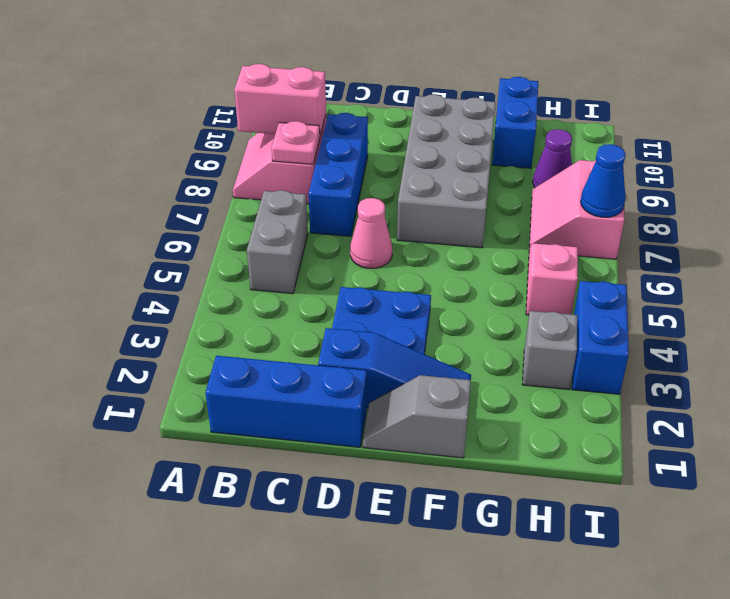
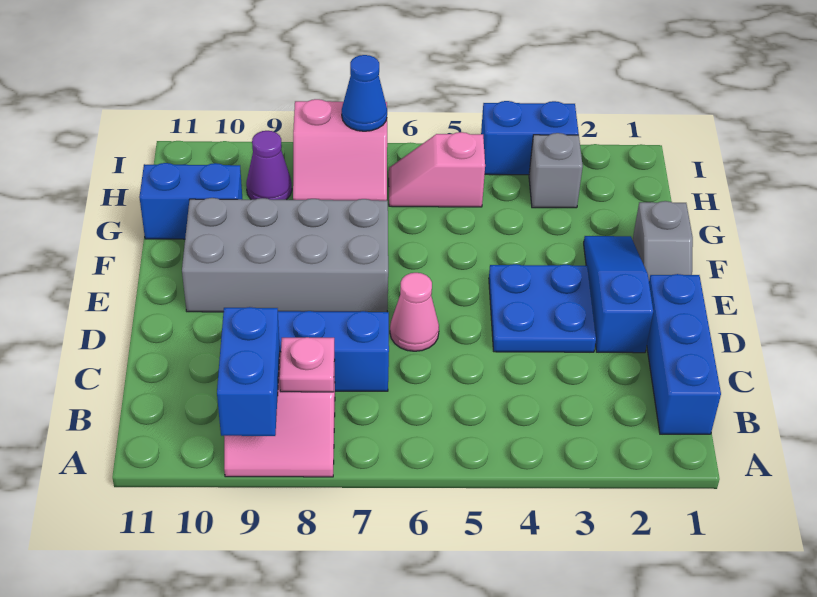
pink 1x2 brick [234,64,326,136] -> blue 1x2 brick [217,307,280,436]
grey 1x2 brick [247,190,308,294] -> none

